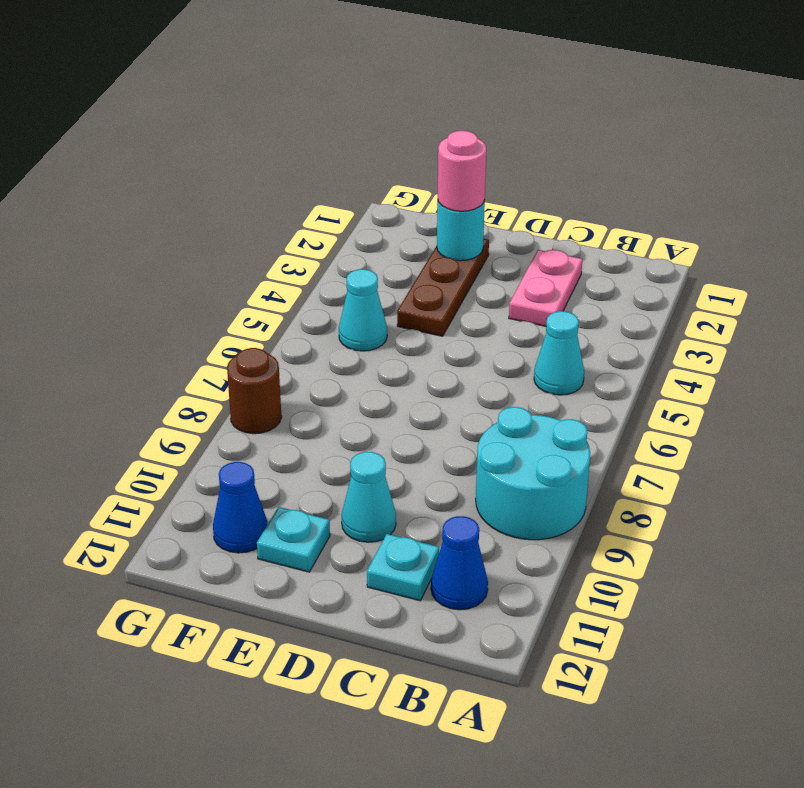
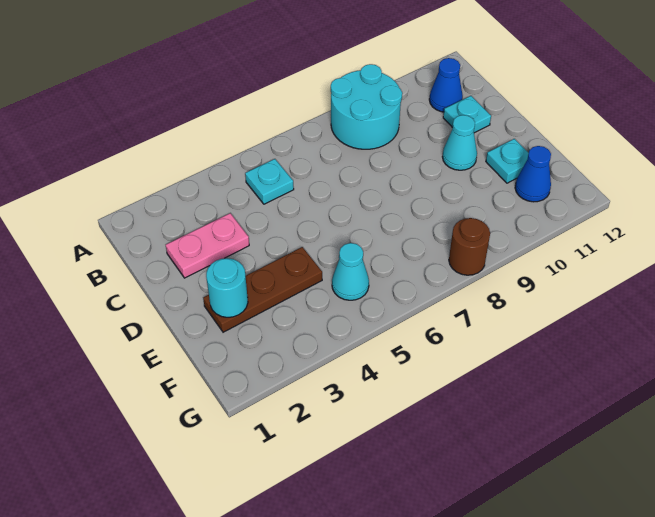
cyan 1x1 cone [534,311,584,395] -> cyan 1x1 plate [245,159,294,204]
pink 1x1 round brick [438,131,486,211] -> none

